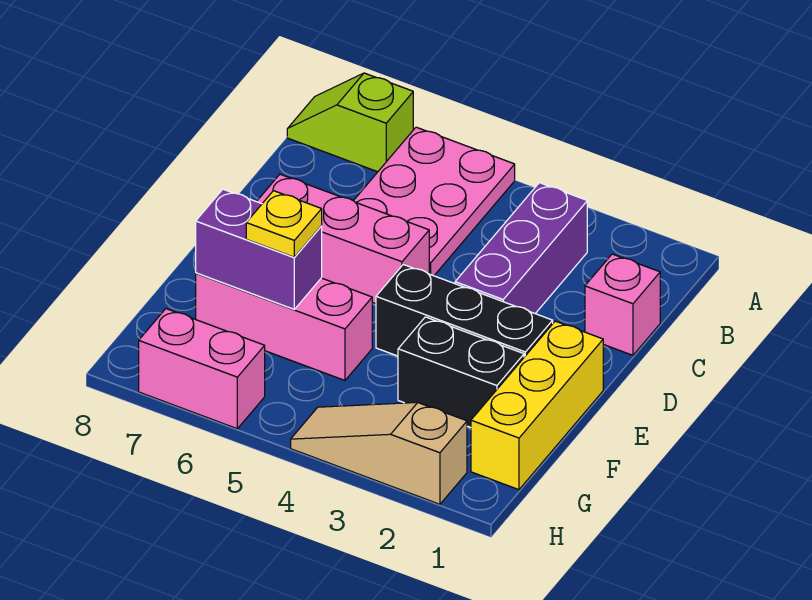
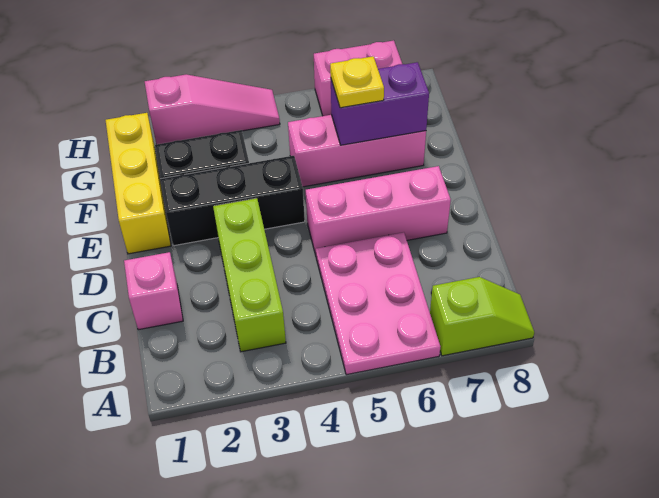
purple 1x3 brick [455,183,587,313] -> lime 1x3 brick [213,198,286,352]
tan 1x3 slope [291,402,467,504] -> pink 1x3 slope [145,75,280,144]

